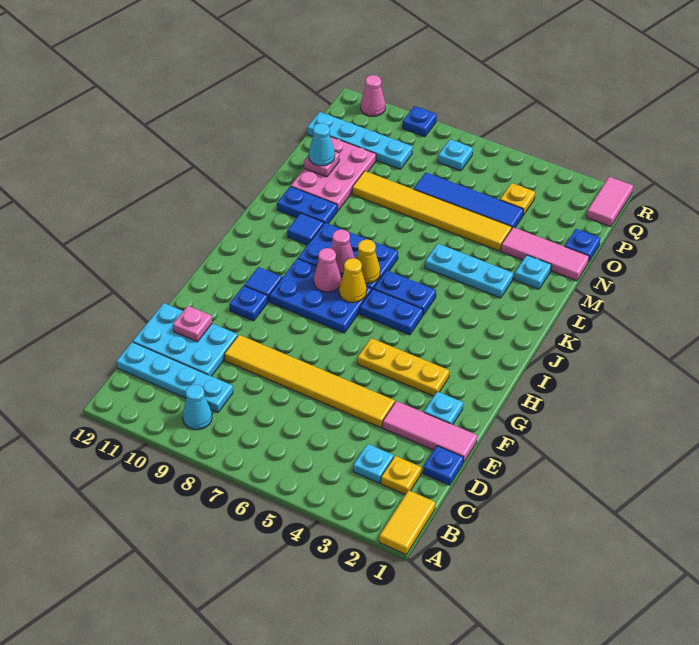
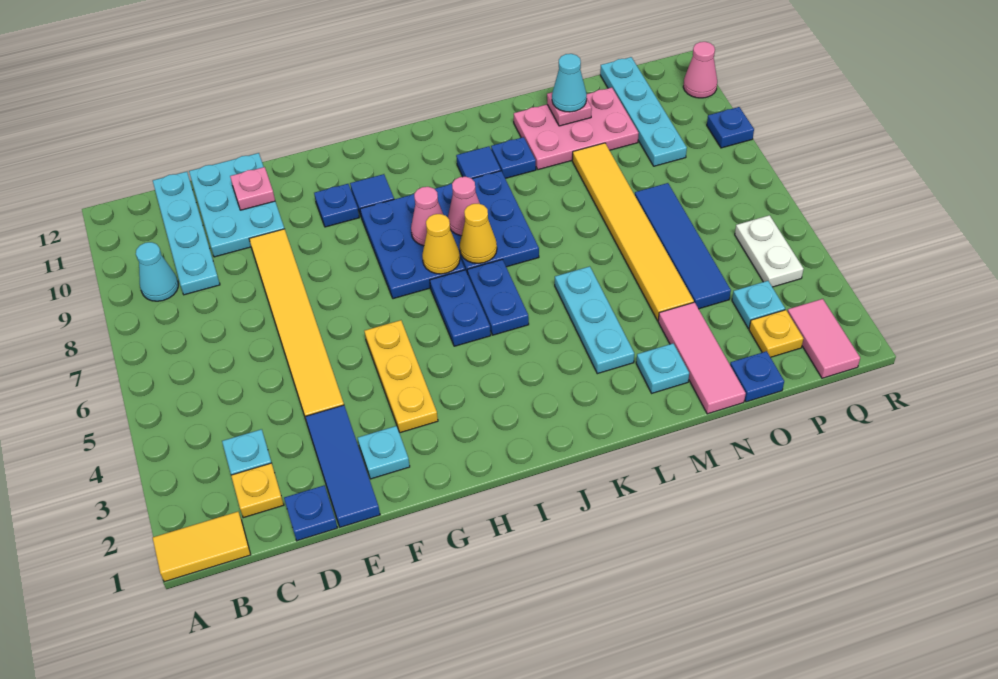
pink 1x3 tile [382,401,477,463] -> blue 1x3 tile [305,405,380,527]
blue 1x2 plate [277,186,337,223] -> blue 1x1 plate [491,137,536,178]
yellow 1x1 plate [500,183,535,215] -> yellow 1x1 plate moved to [749,310,803,357]
pink 1x2 tile [587,177,633,227] -> pink 1x2 tile turned to [787,299,860,378]
none -> white 1x2 plate [735,215,803,287]
cyan 1x1 plate [438,139,473,171] -> cyan 1x1 plate moved to [732,281,785,328]

